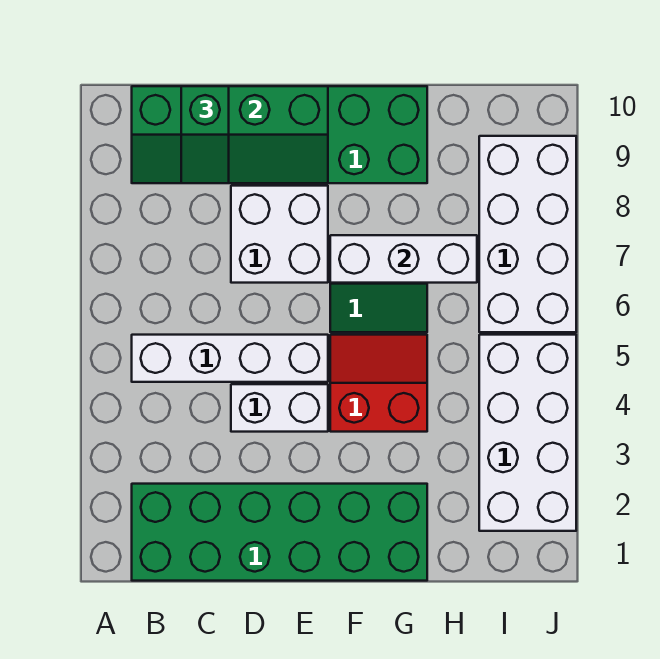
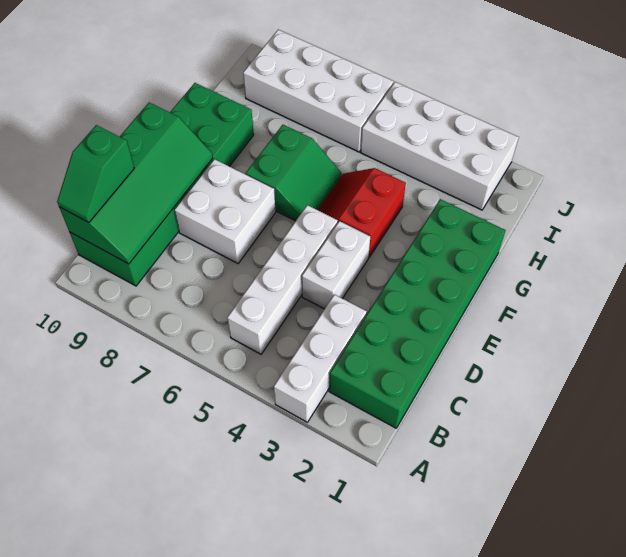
green 1x2 slope [181,86,229,183] -> green 1x2 slope turned to [57,125,134,223]
white 1x3 brick [330,235,477,283] -> white 1x3 brick moved to [274,295,367,422]

